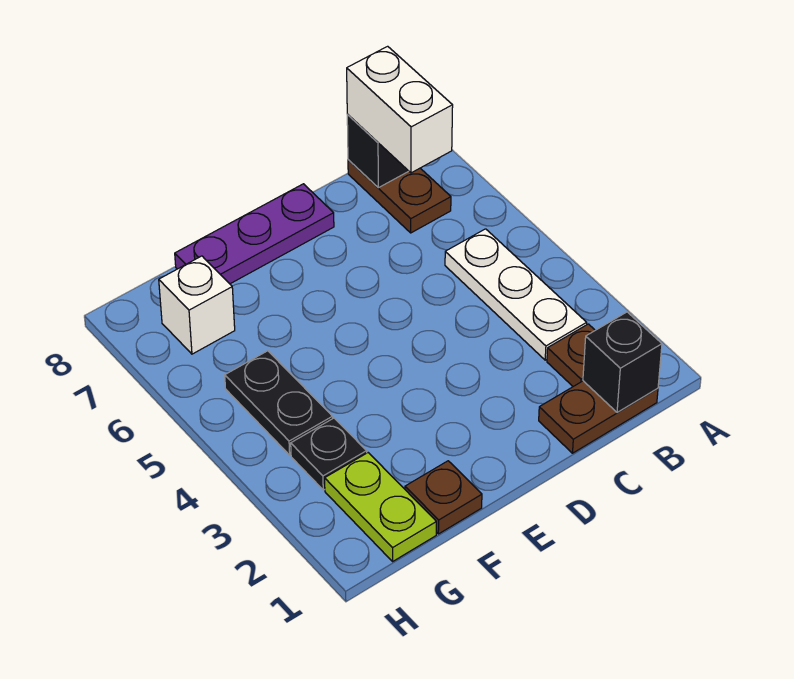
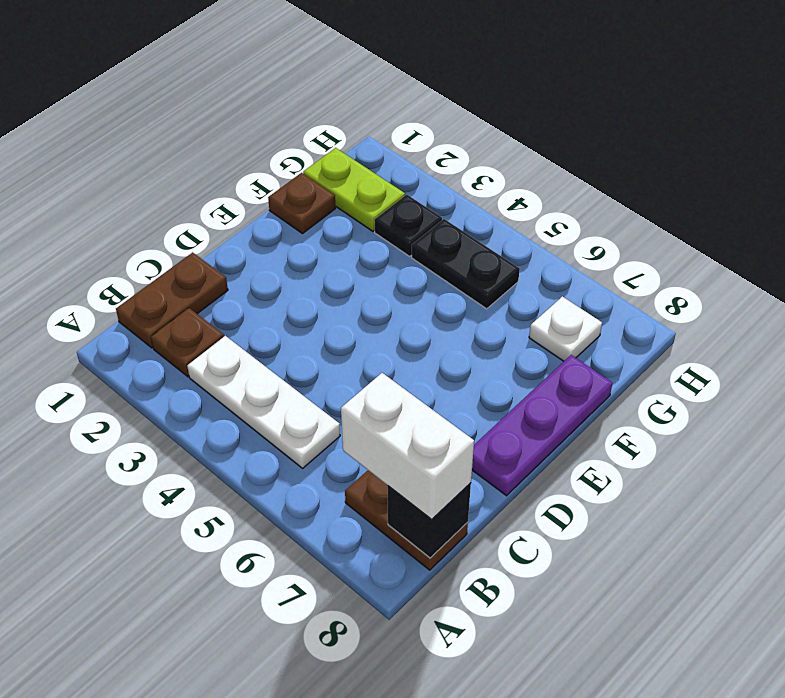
black 1x1 brick [583,312,662,412] -> none
white 1x1 brick [159,256,235,354] -> white 1x1 plate [529,296,602,361]

